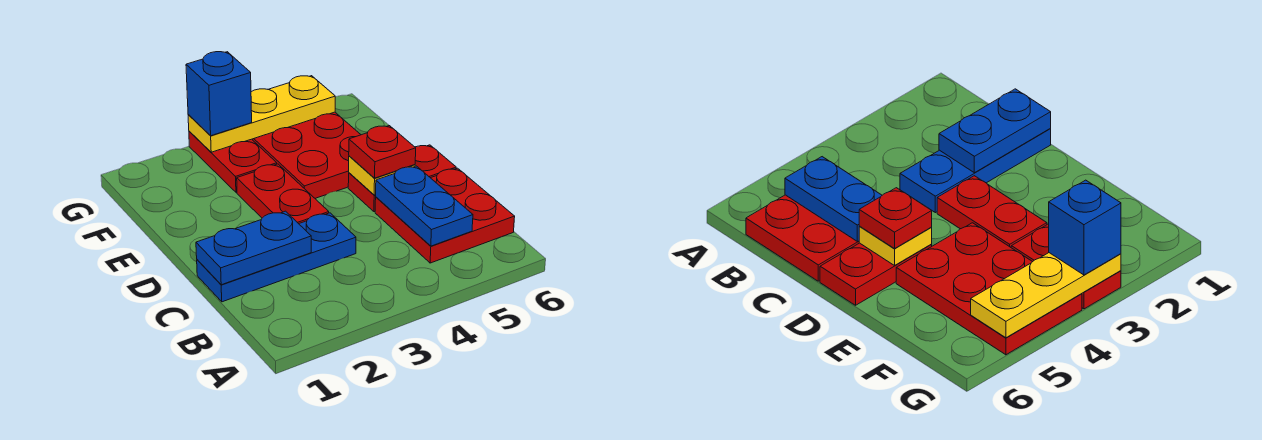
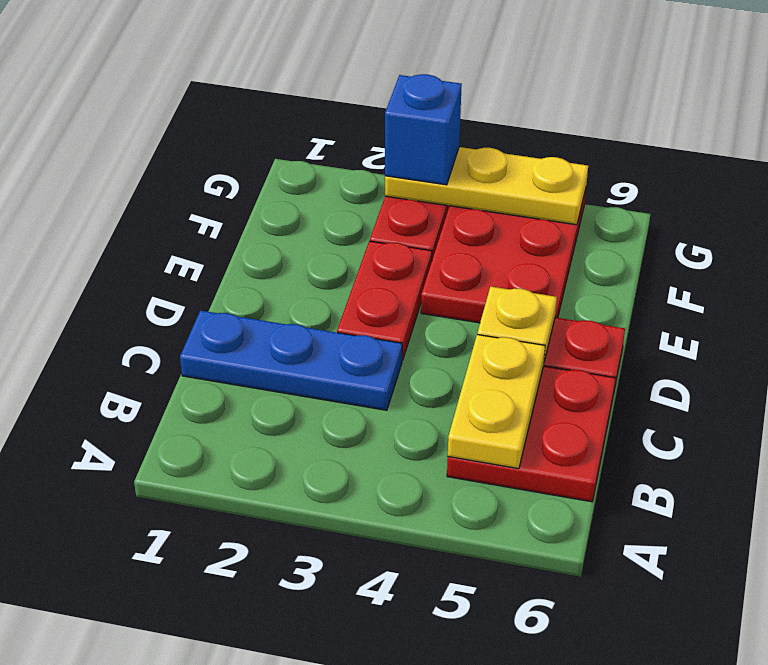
blue 1x2 plate [376,166,473,246] -> yellow 1x2 plate [448,335,545,469]
blue 1x2 plate [196,211,311,285] -> none
red 1x1 plate [349,126,416,178] -> none

